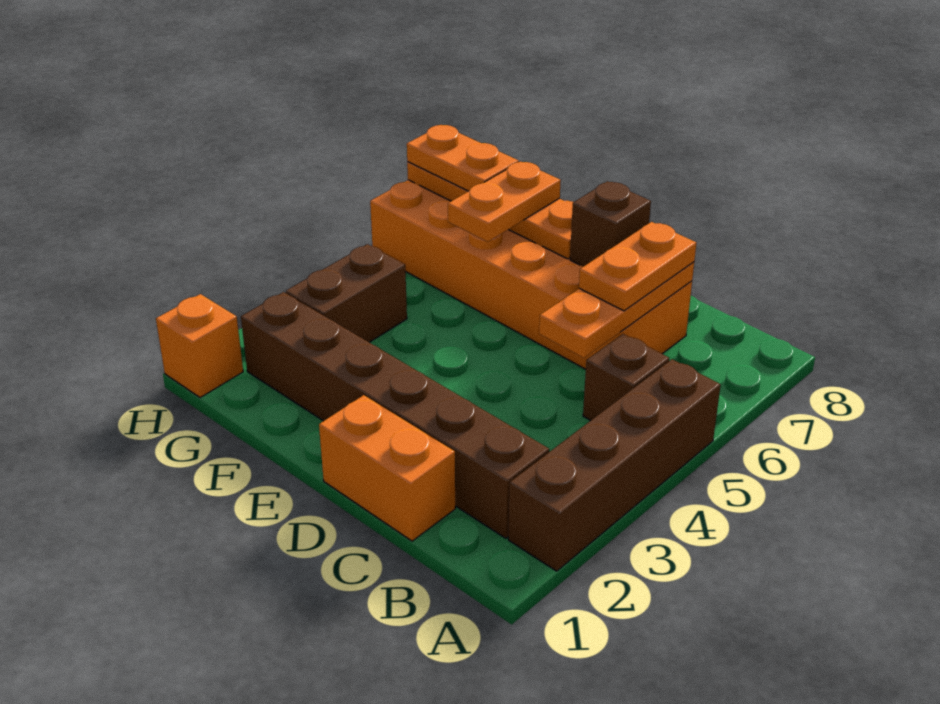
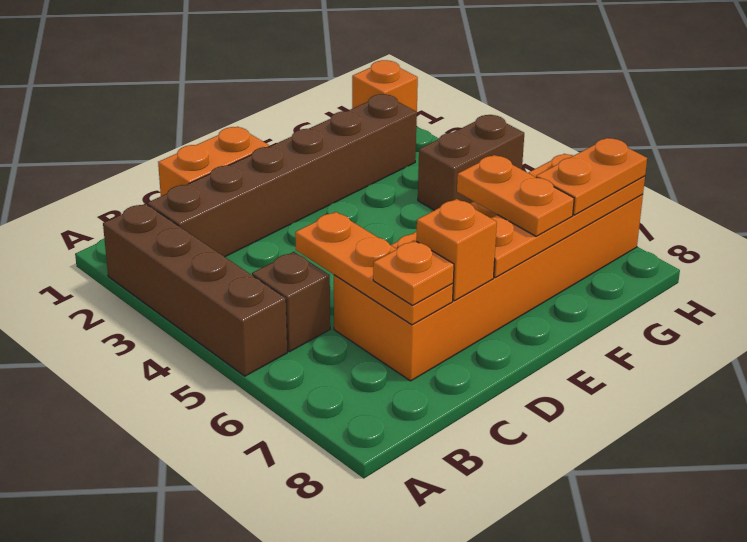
orange 1x2 plate [579,222,696,311] -> orange 1x1 plate [373,240,454,305]
brown 1x1 brick [570,181,651,267] -> orange 1x1 brick [416,199,497,301]
brown 1x2 brick [286,244,407,342] -> brown 1x2 brick turned to [418,115,524,210]

